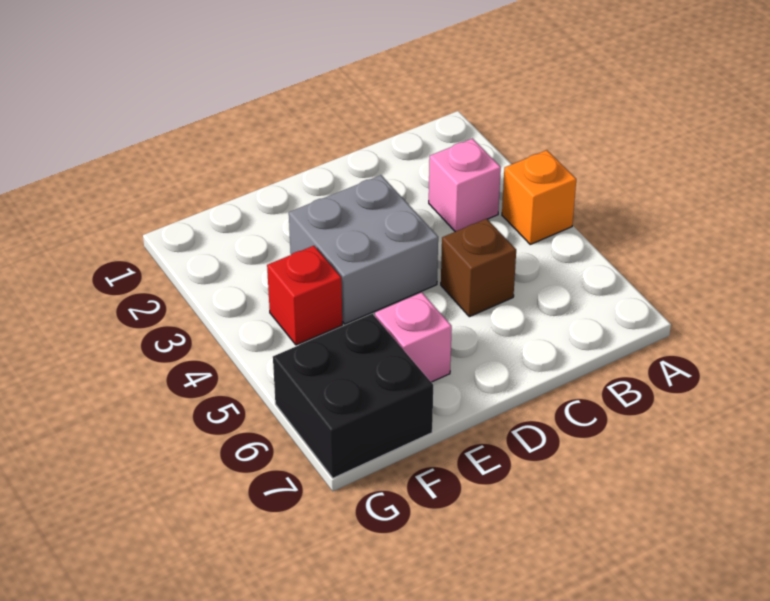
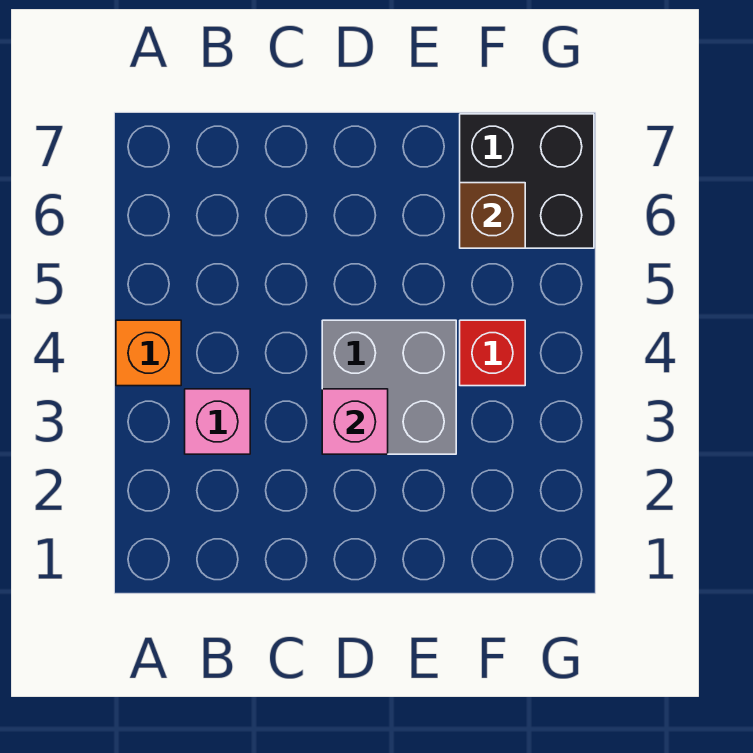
brown 1x1 brick [441,219,516,317] -> brown 1x1 brick moved to [460,183,525,248]
pink 1x1 brick [375,293,452,382] -> pink 1x1 brick moved to [322,389,388,454]

